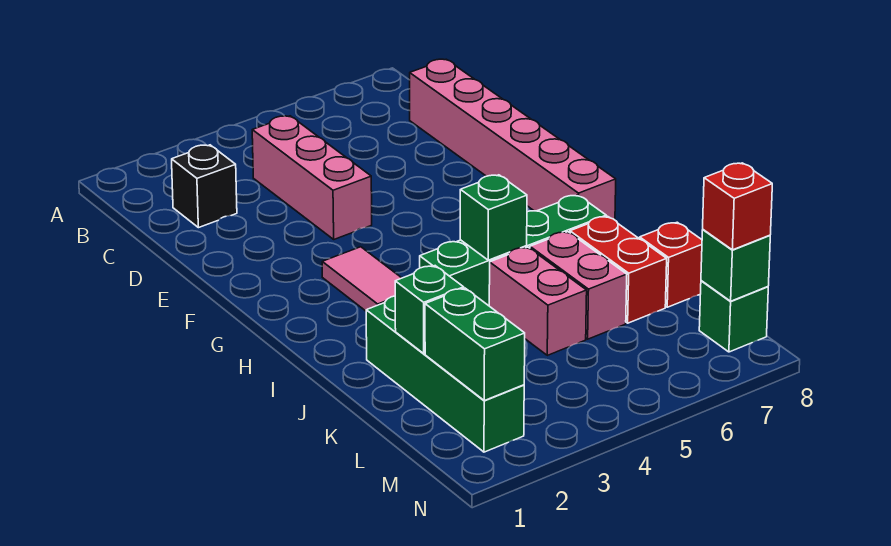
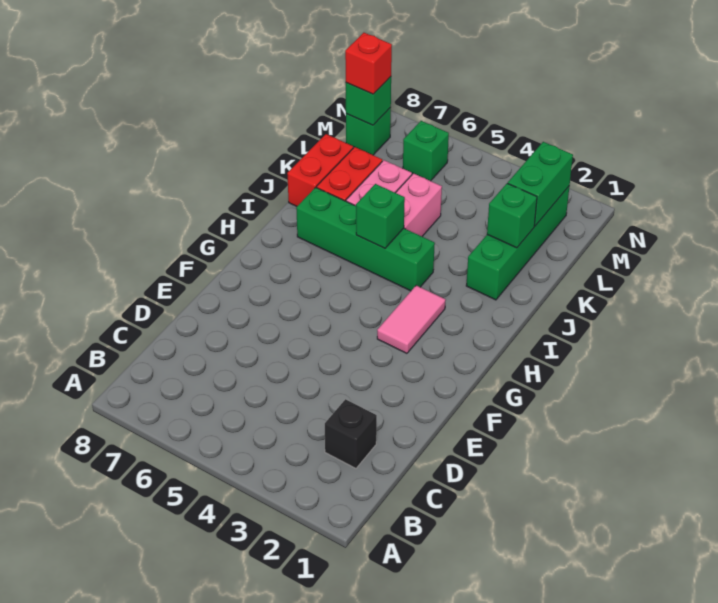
pink 1x3 brick [252,116,372,239] -> none
pink 1x6 brick [410,59,616,220] -> none
red 1x1 brick [640,222,702,307] -> red 1x2 brick [287,134,353,206]
none -> green 1x1 brick [403,121,449,181]

